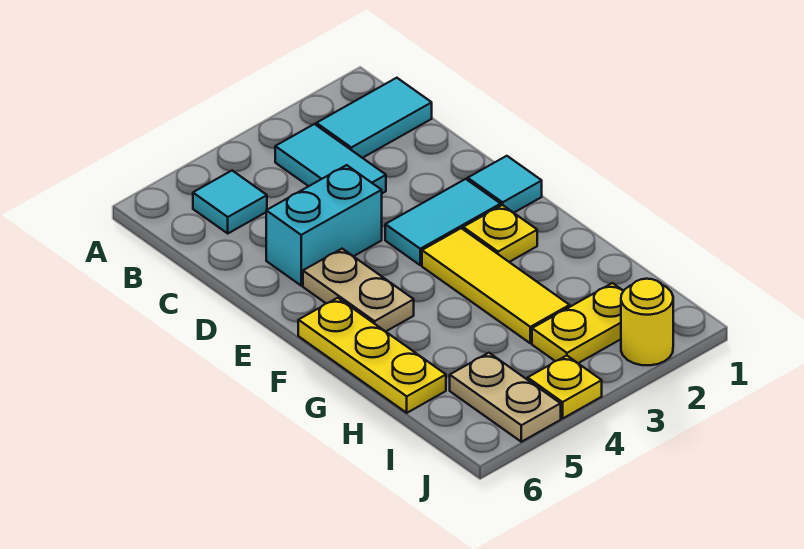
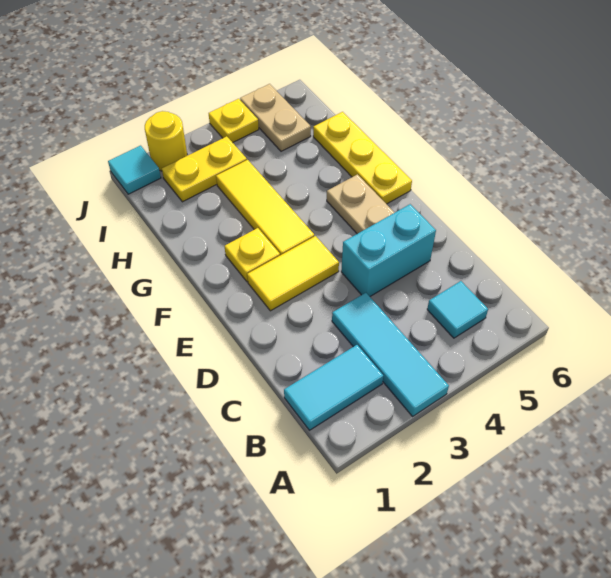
cyan 1x2 tile [275,124,386,193] -> cyan 1x3 tile [332,293,449,416]
cyan 1x1 tile [468,156,542,213] -> cyan 1x1 tile moved to [108,146,161,194]
cyan 1x2 tile [385,179,501,265] -> yellow 1x2 tile [247,236,339,311]

